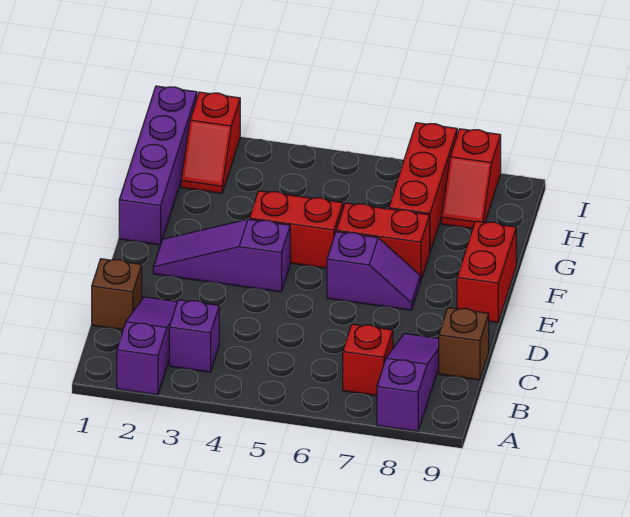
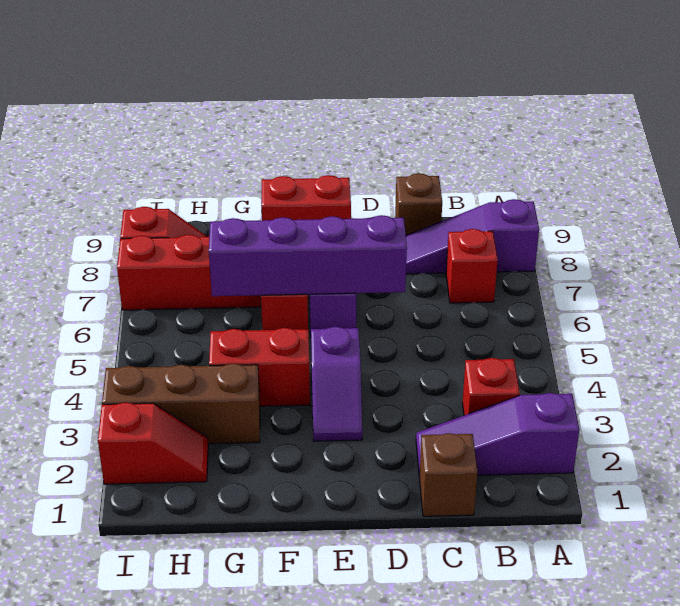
purple 1x1 brick [169,300,219,372] -> red 1x1 brick [462,358,520,415]
purple 1x3 slope [153,219,290,292] -> purple 1x2 slope [311,327,362,441]
purple 1x4 brick [119,86,197,245] -> purple 1x4 brick moved to [209,215,407,296]
red 1x2 brick [249,191,343,268] -> red 1x2 brick turned to [209,328,310,406]
none -> brown 1x3 brick [102,364,260,444]

